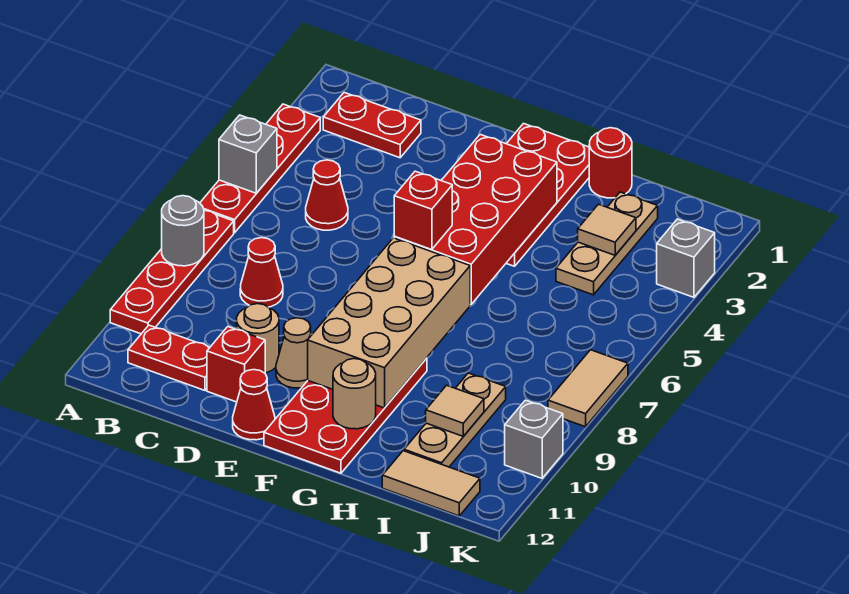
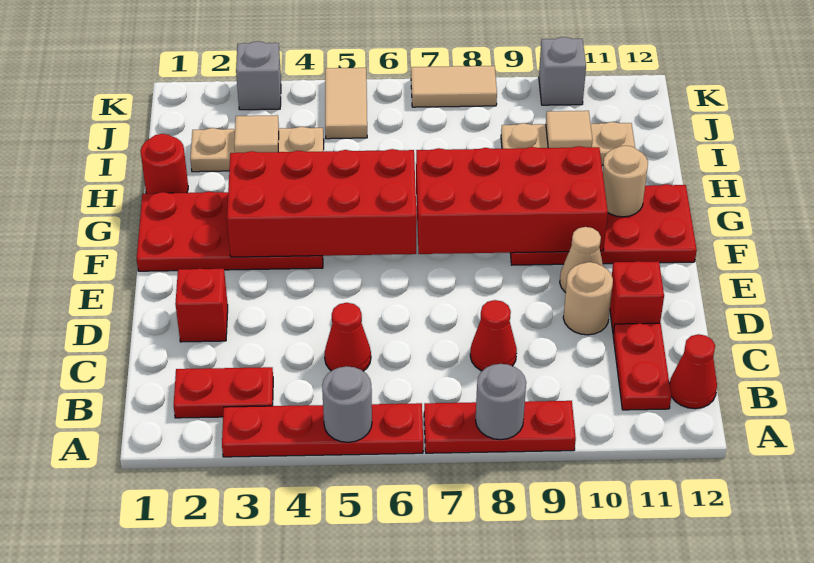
grey 1x1 brick [219,115,277,193] -> grey 1x1 round brick [322,366,372,442]
red 1x4 plate [110,210,234,334] -> red 1x3 plate [424,401,576,453]
red 1x2 plate [323,93,421,158] -> red 1x2 plate turned to [174,367,273,418]
red 1x1 cone [233,370,275,440] -> red 1x1 cone moved to [670,334,717,409]
red 1x1 brick [394,171,452,250] -> red 1x1 brick moved to [175,268,228,342]
tan 2x4 brick [308,238,470,408] -> red 2x4 brick [416,146,608,254]
tan 1x2 tile [382,451,480,516] -> tan 1x2 tile moved to [325,68,367,139]

